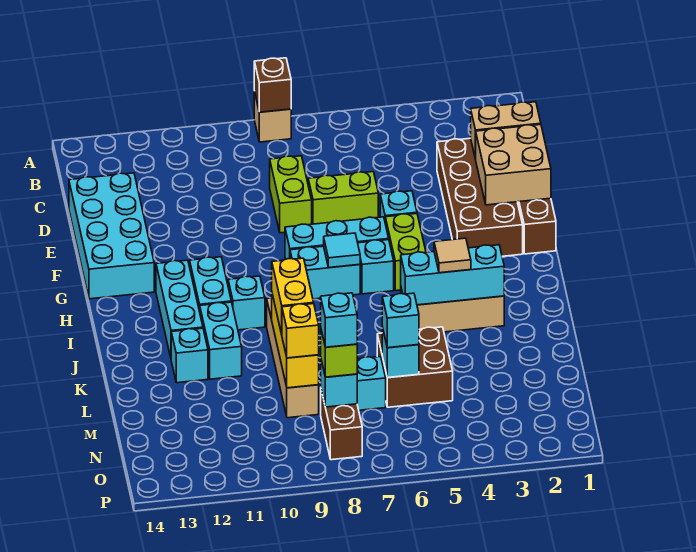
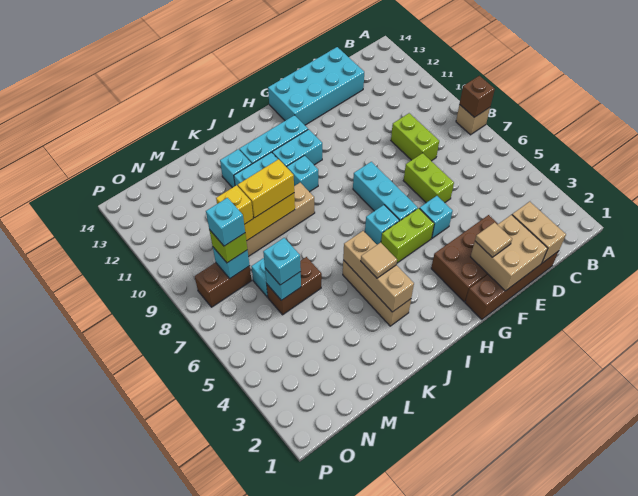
brown 2x4 brick [437,138,523,256] -> brown 2x3 brick [431,215,498,302]
lime 1x2 brick [270,156,312,233] -> lime 1x2 brick turned to [391,113,439,161]
none -> tan 1x1 tile [475,222,512,257]
cyan 1x2 brick [290,246,360,299] -> none
cyan 1x1 tile [324,233,360,268] -> none
cyan 1x3 brick [401,245,504,305] -> tan 1x3 brick [343,231,414,312]
brown 2x2 brick [377,327,453,407] -> brown 1x2 brick [267,257,322,315]

